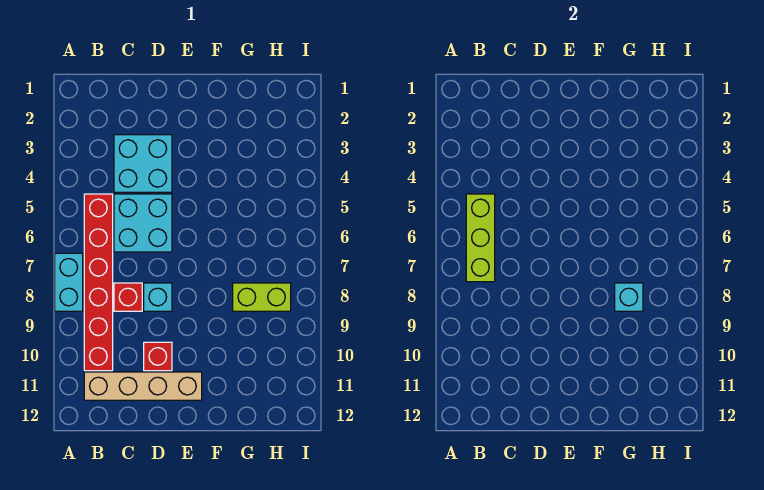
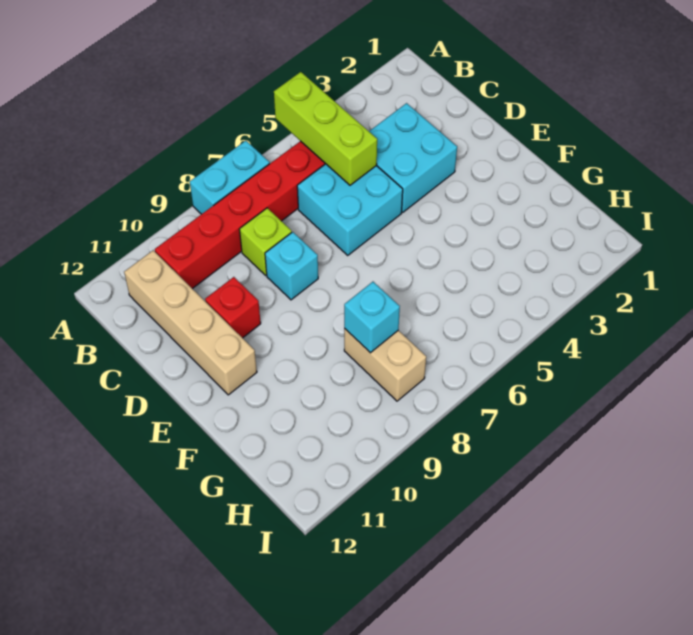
lime 1x3 brick [466,194,495,282] -> lime 1x3 brick turned to [274,72,377,185]
red 1x1 brick [114,283,142,311] -> lime 1x1 brick [239,208,292,275]
lime 1x2 brick [233,283,291,311] -> tan 1x2 brick [344,328,426,401]

